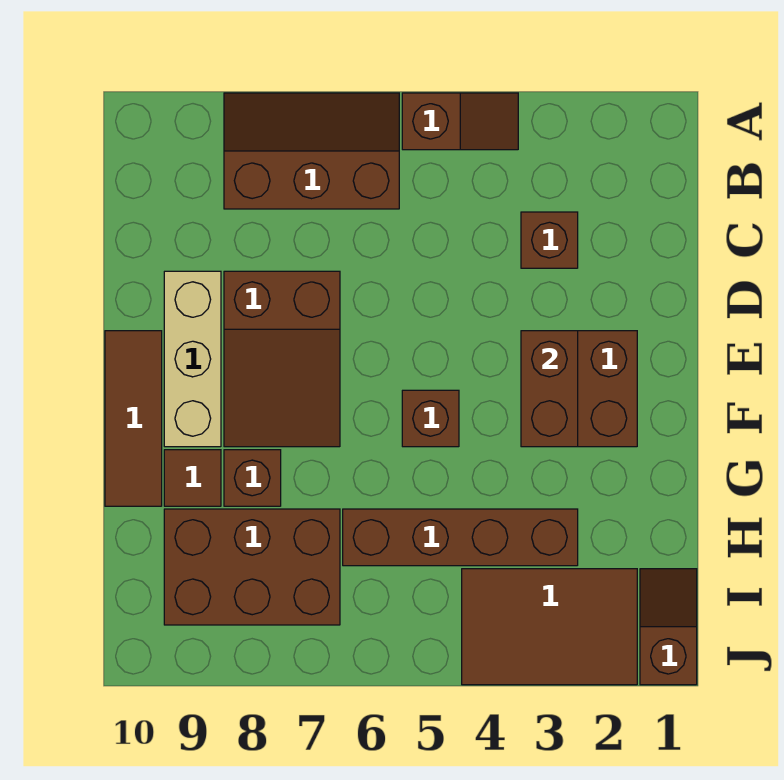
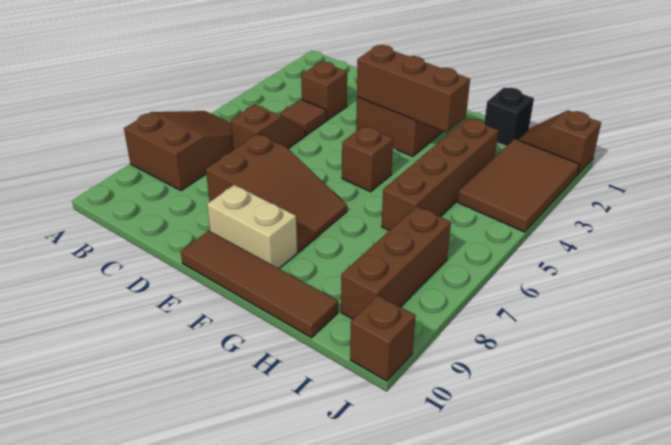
brown 1x2 slope [402,93,518,150] -> brown 1x2 slope moved to [231,105,305,150]
brown 2x3 slope [224,93,399,209] -> brown 2x3 slope turned to [124,111,233,191]
tan 1x3 brick [164,271,221,447] -> tan 1x2 brick [207,185,297,268]
brown 1x2 brick [521,331,578,447] -> brown 1x3 brick [357,45,470,133]
brown 1x3 tile [105,331,162,506] -> brown 1x4 tile [181,231,338,338]
brown 1x1 brick [224,450,281,506] -> brown 1x1 brick moved to [350,295,416,381]
brown 1x1 tile [164,450,221,506] -> brown 1x1 tile moved to [280,99,326,135]
none -> black 1x1 brick [484,87,534,146]
brown 2x3 brick [164,509,340,625] -> brown 1x3 brick [341,206,451,319]

